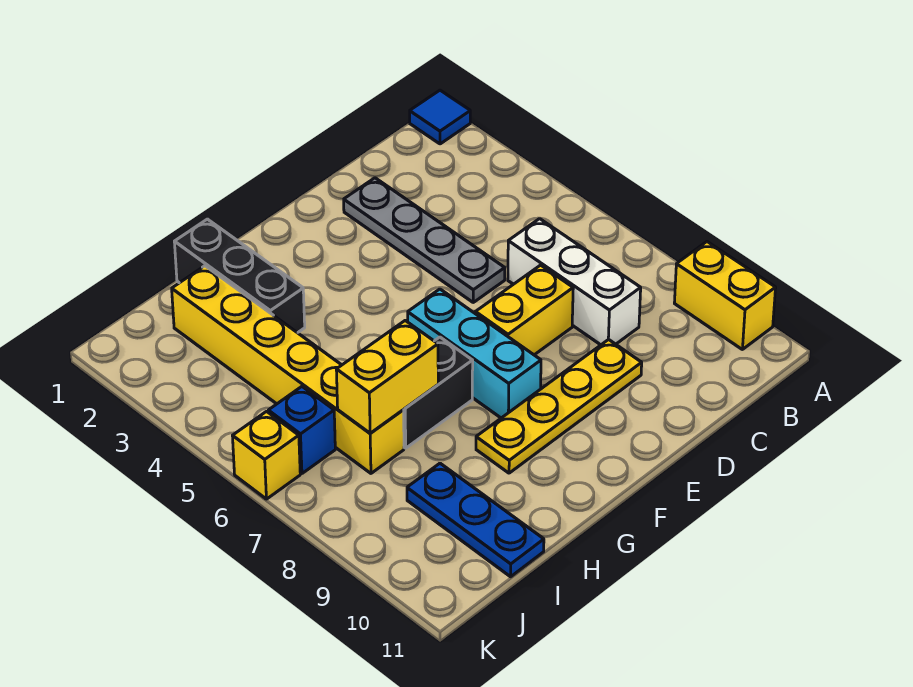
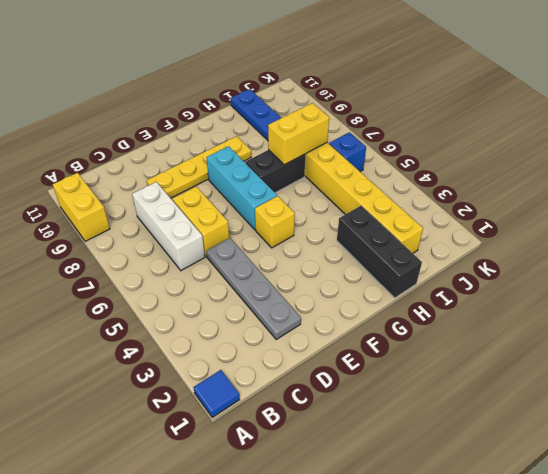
yellow 1x2 brick [475,265,573,355] -> yellow 1x2 brick turned to [173,187,229,257]
yellow 1x1 brick [233,411,300,499] -> yellow 1x1 brick moved to [255,196,295,248]

